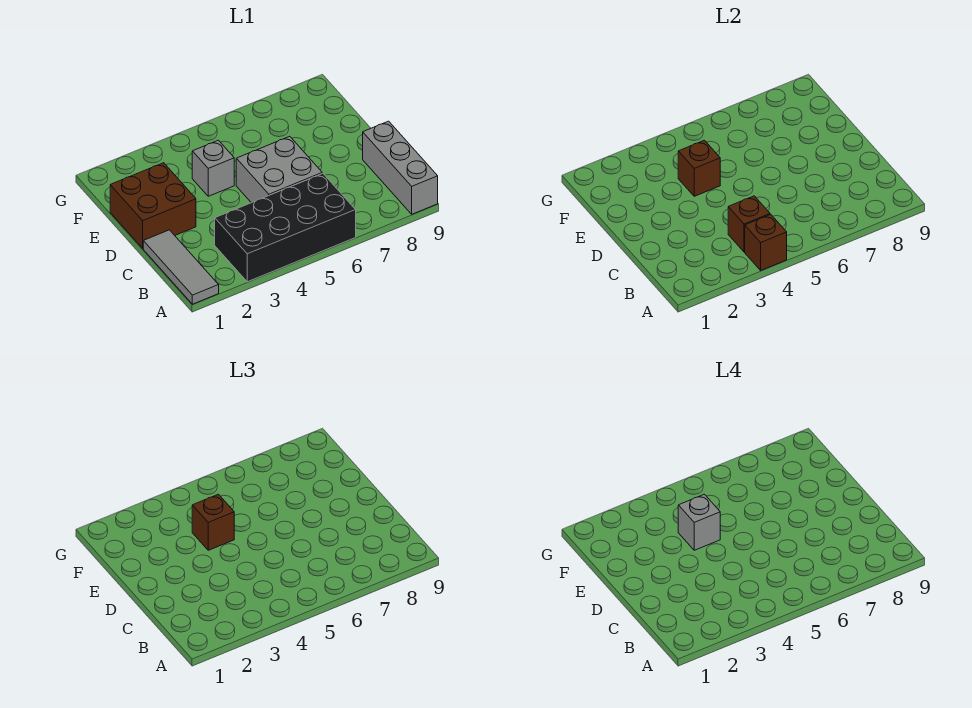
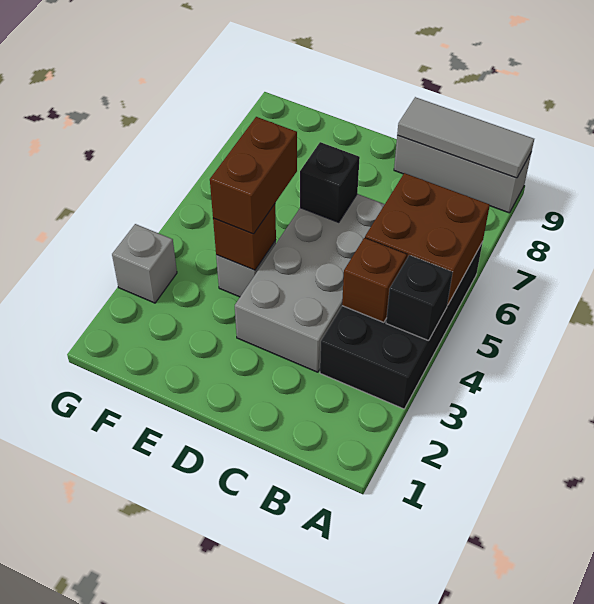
grey 1x3 tile [143,230,219,304] -> grey 1x3 tile moved to [397,97,534,178]
brown 1x1 brick [745,215,787,270] -> black 1x1 brick [386,255,453,341]
grey 2x2 brick [236,136,322,203] -> grey 2x4 brick [235,194,385,372]
brown 2x2 brick [110,163,196,248] -> brown 2x2 brick moved to [365,173,490,305]
none -> black 1x1 brick [300,142,360,222]
brown 1x1 brick [192,494,234,550] -> brown 1x2 brick [210,117,297,234]
grey 1x1 brick [678,494,720,550] -> grey 1x1 brick moved to [112,224,177,303]

